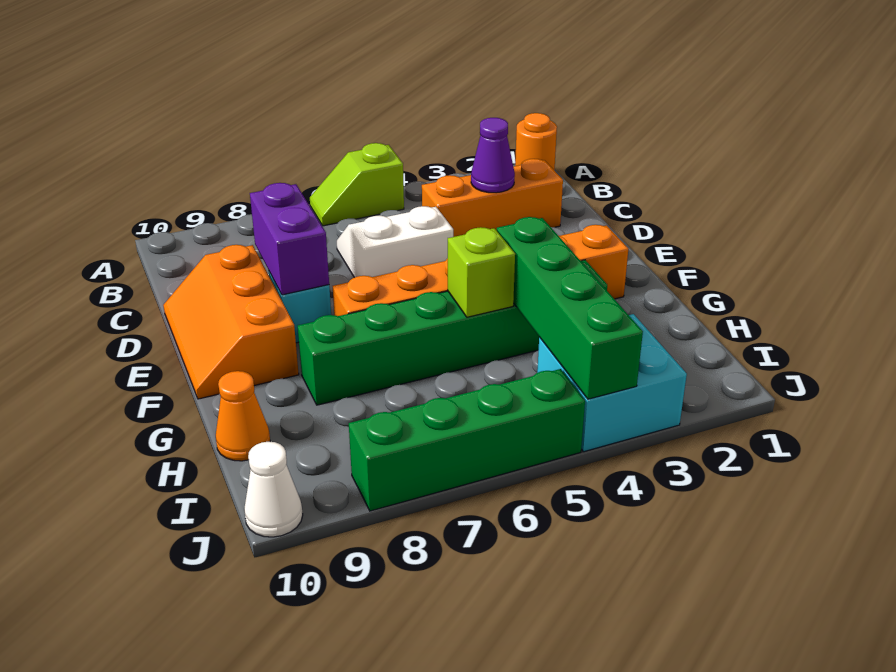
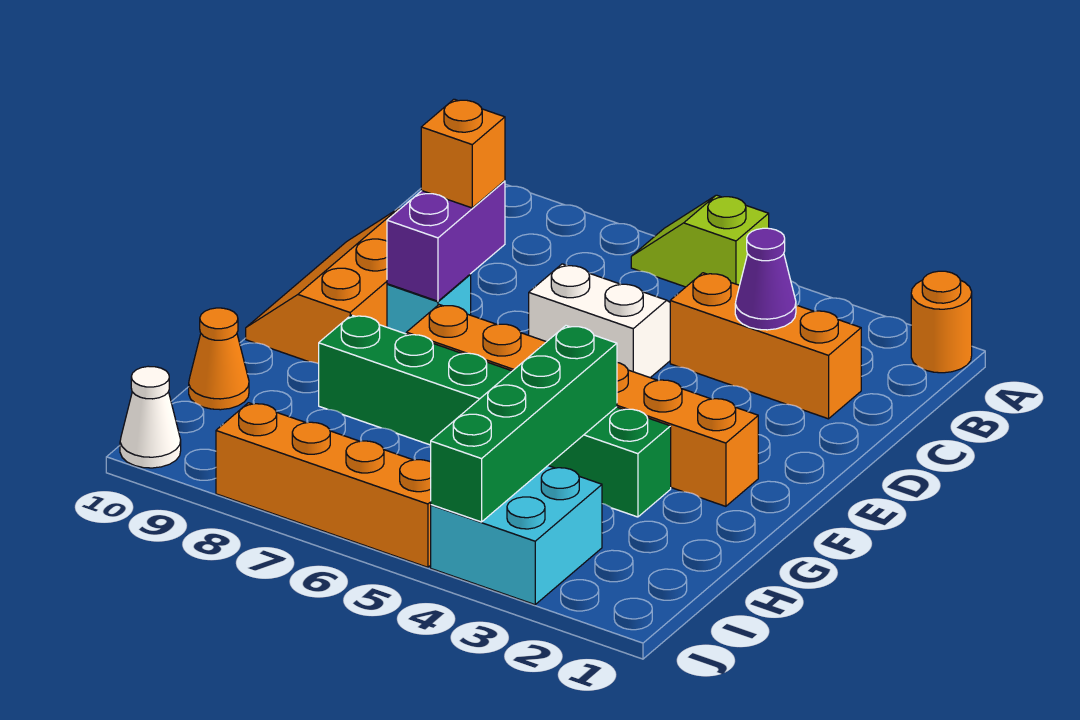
none -> orange 1x1 brick [421,99,505,208]
lime 1x1 brick [448,227,515,317] -> none
green 1x4 brick [349,369,585,511] -> orange 1x4 brick [216,403,431,567]

